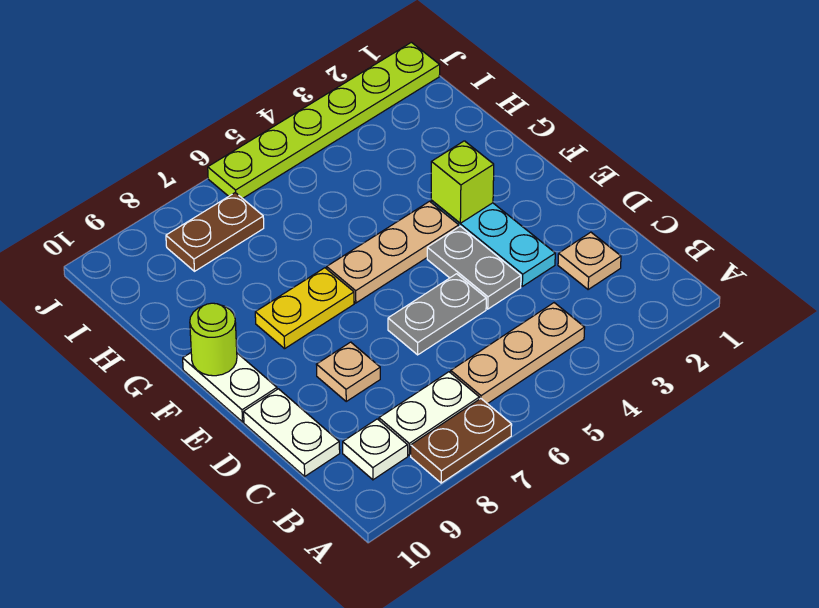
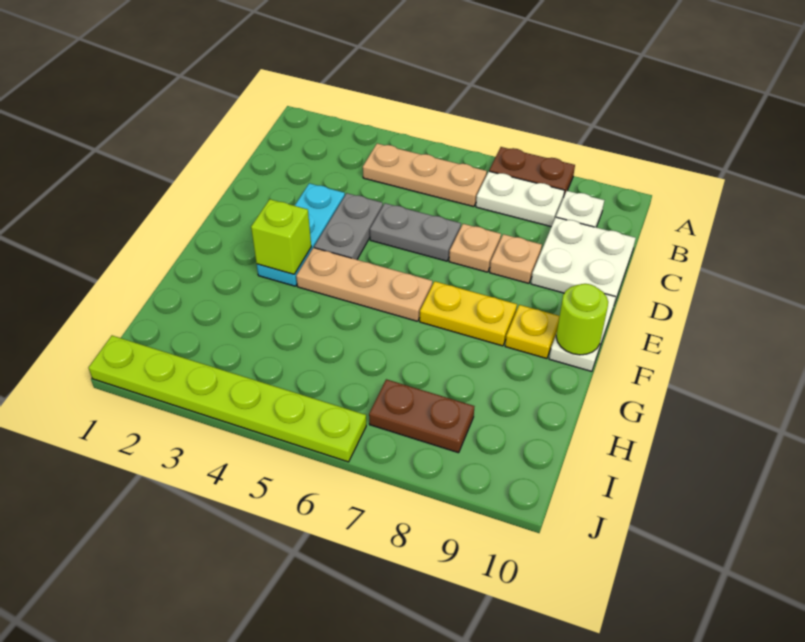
tan 1x1 plate [558,232,621,290] -> tan 1x1 plate moved to [449,224,501,272]
white 1x2 plate [244,389,340,476] -> white 2x2 plate [531,217,636,304]
none -> yellow 1x1 plate [505,305,560,359]

